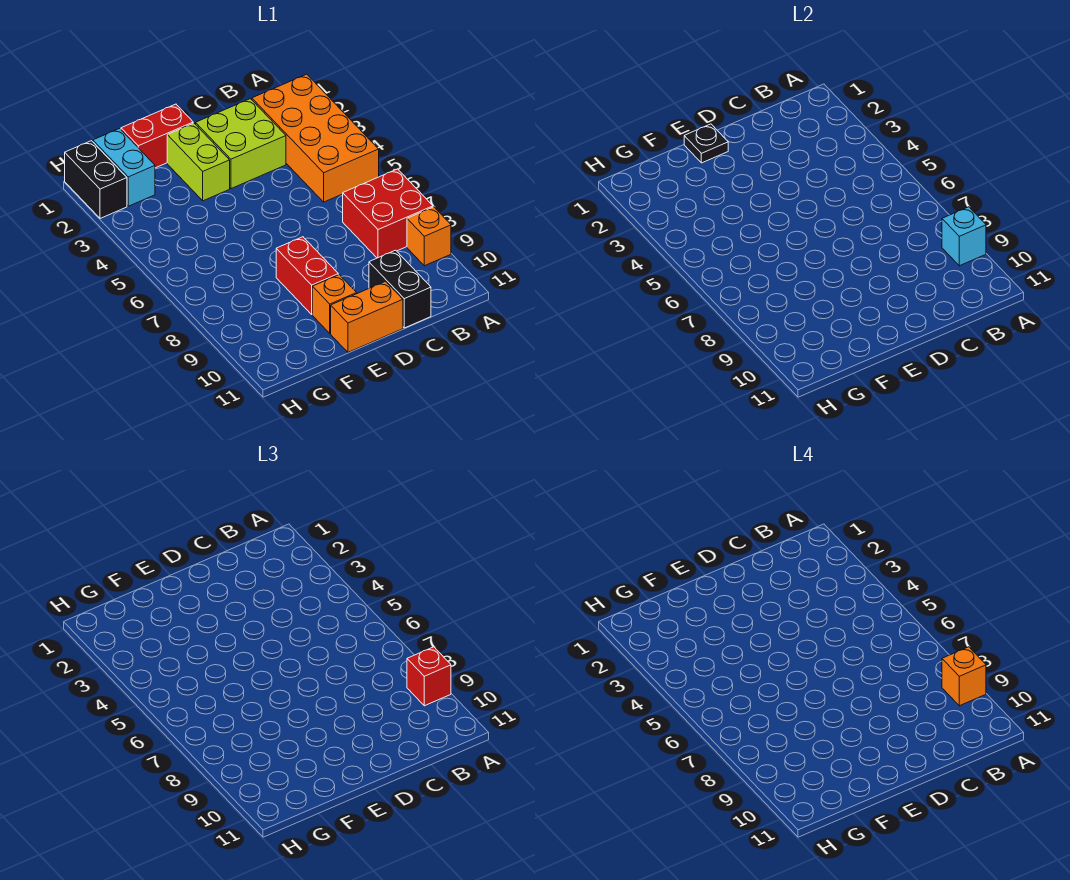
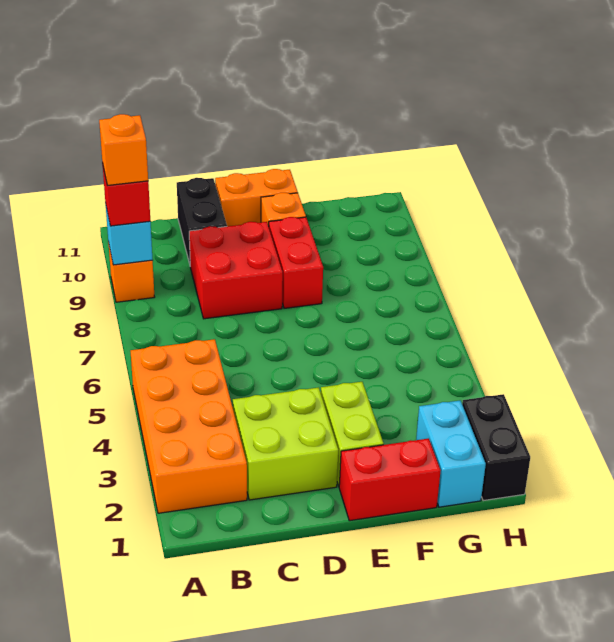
red 2x2 brick [343,169,433,258] -> red 2x2 brick moved to [189,222,283,319]
black 1x1 plate [684,124,728,163] -> none

